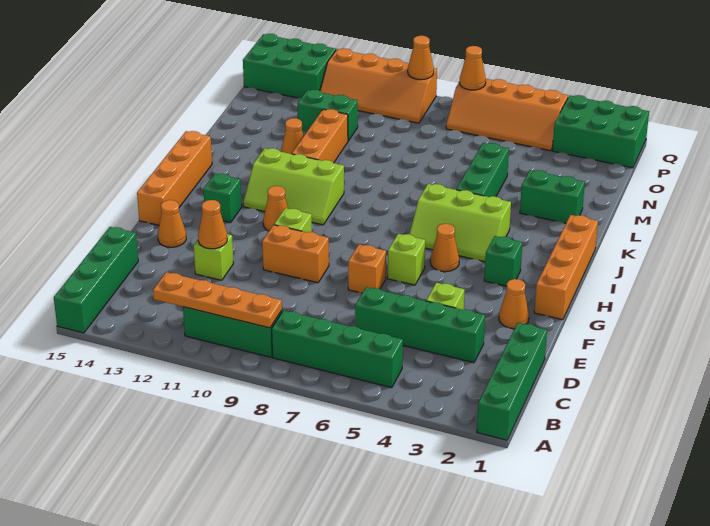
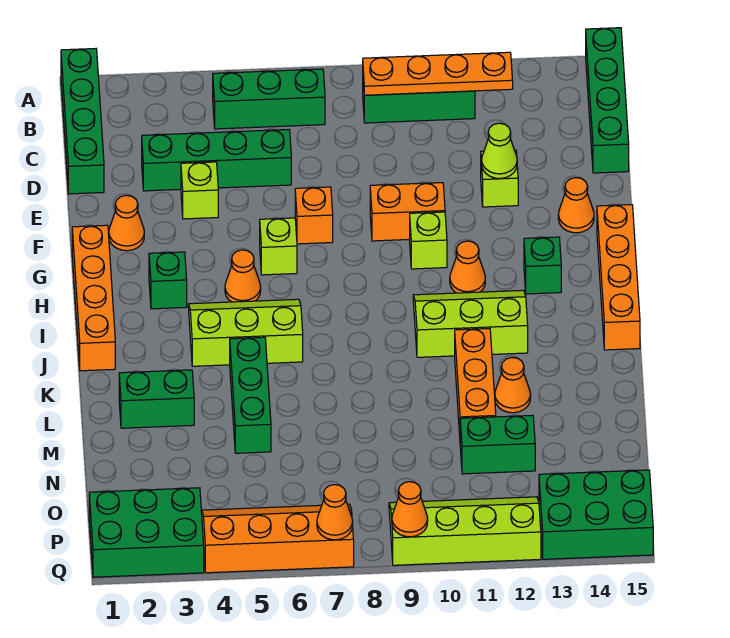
green 1x4 brick [272,310,403,388] -> green 1x3 brick [213,69,325,129]
orange 1x1 cone [198,200,227,249] -> lime 1x1 cone [482,123,517,179]
orange 2x4 slope [320,48,437,123] -> lime 2x4 slope [389,497,541,565]

